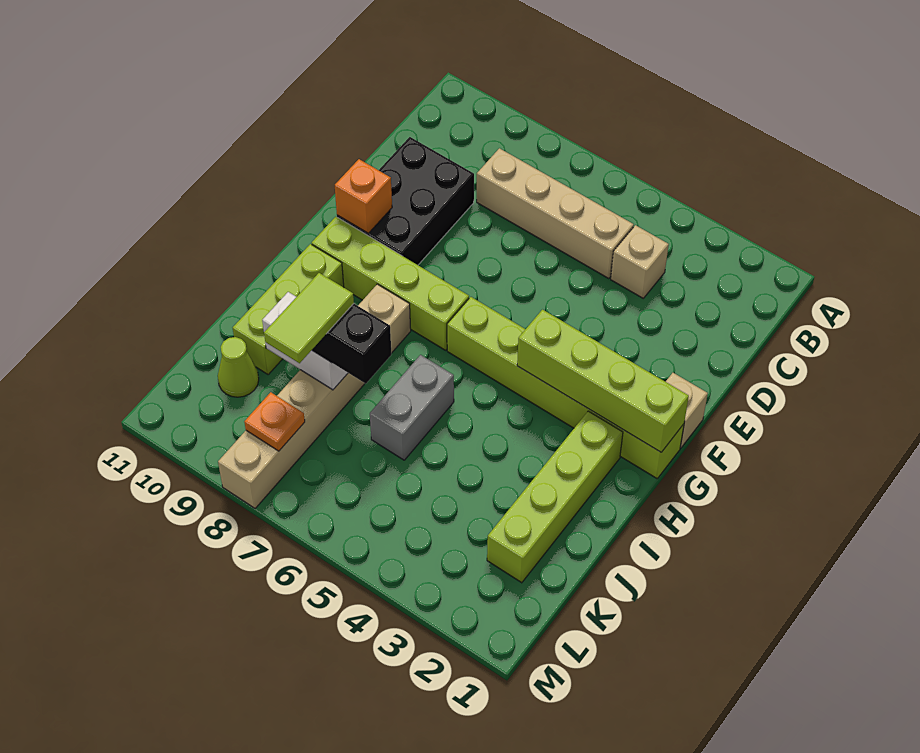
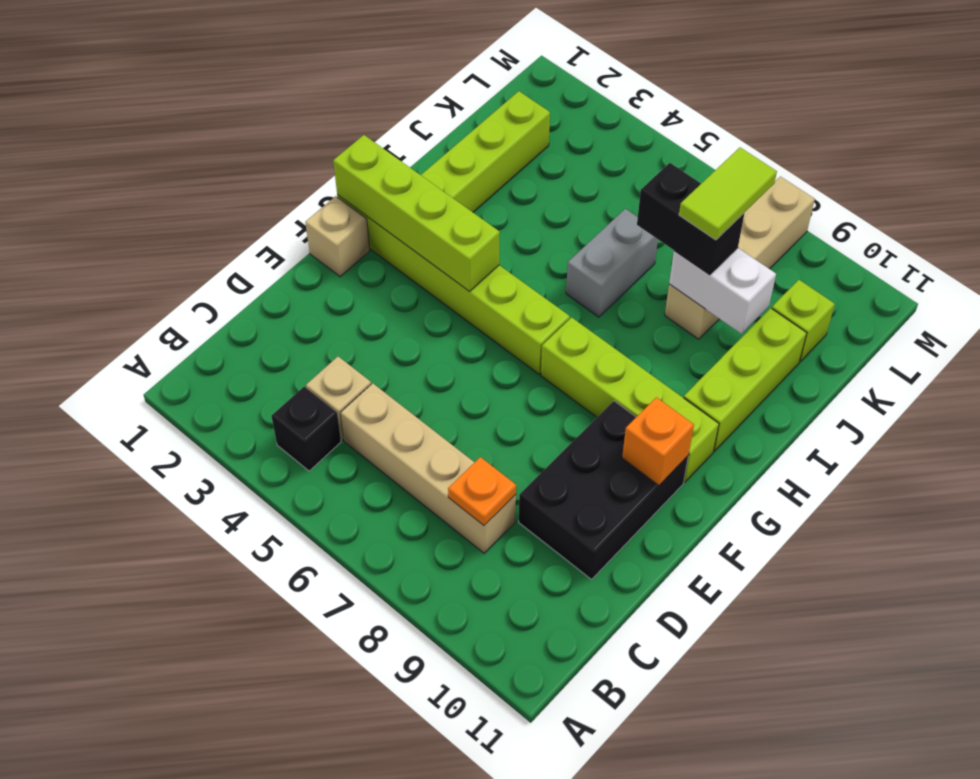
none -> black 1x1 brick [271,387,341,471]
tan 1x6 brick [218,284,411,508] -> tan 1x4 brick [665,177,815,339]
lime 1x1 cone [218,337,259,397] -> lime 1x1 brick [772,280,835,362]
orange 1x1 plate [244,392,305,451] -> orange 1x1 plate moved to [448,457,516,525]

